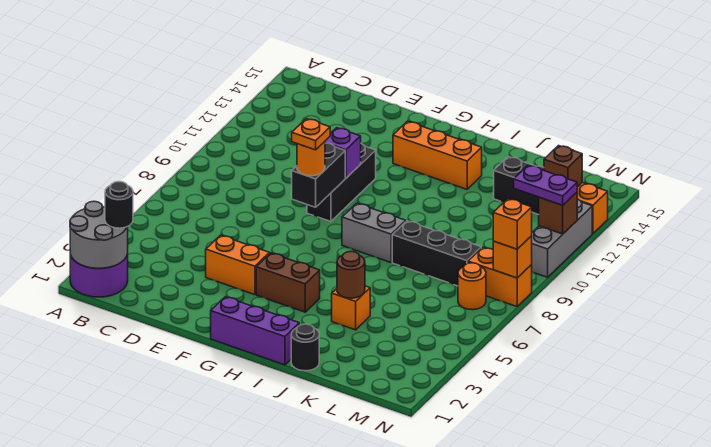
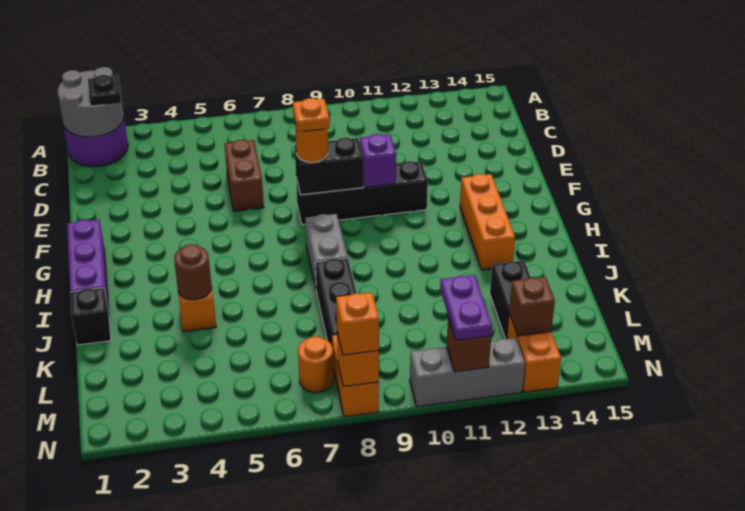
black 1x1 round brick [105,182,133,228] -> black 1x1 plate [88,75,121,106]
orange 1x2 brick [206,235,269,295] -> none
black 1x3 brick [307,144,376,222] -> black 1x4 brick [296,161,428,225]
brown 1x2 brick [256,253,320,312] -> brown 1x2 brick moved to [225,140,264,211]
black 1x1 round brick [291,324,319,371] -> black 1x1 brick [70,288,111,345]

